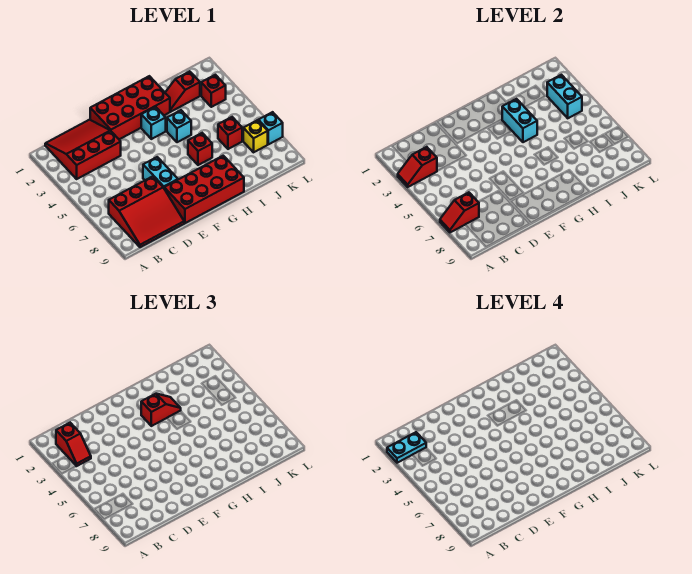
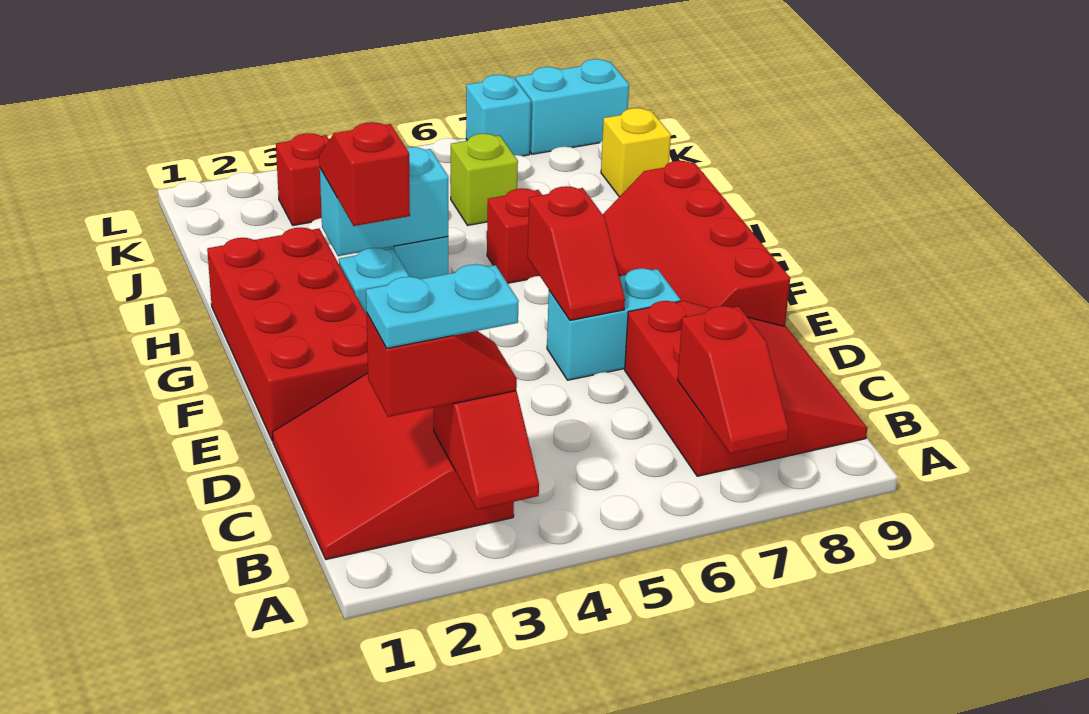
cyan 1x2 plate [387,432,426,463] -> cyan 1x2 plate turned to [366,264,519,348]
red 2x4 brick [164,156,244,223] -> red 2x4 slope [603,161,790,326]
red 1x2 slope [165,71,200,112] -> red 1x2 slope moved to [528,186,625,320]
red 1x1 brick [218,117,242,149] -> lime 1x1 brick [451,134,518,225]
cyan 1x2 brick [547,75,582,118] -> cyan 1x2 brick moved to [516,59,629,154]
yellow 1x1 brick [243,120,268,152] -> yellow 1x1 brick moved to [601,108,671,197]

